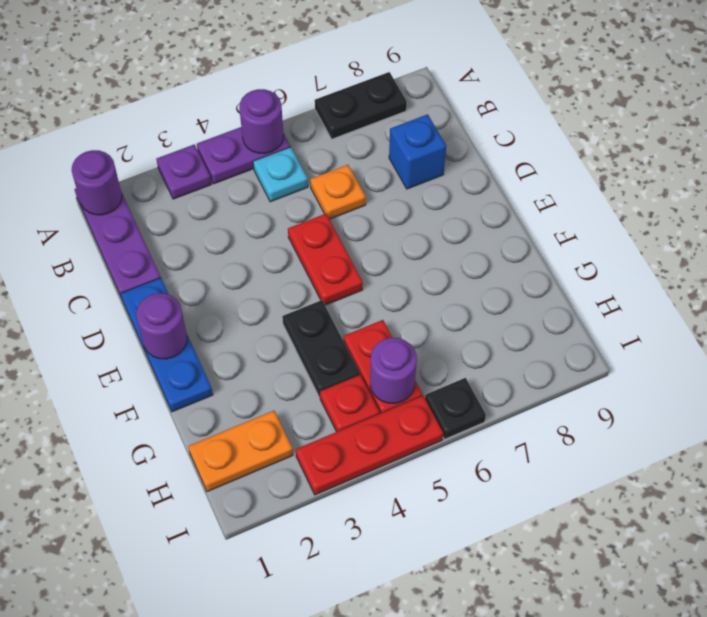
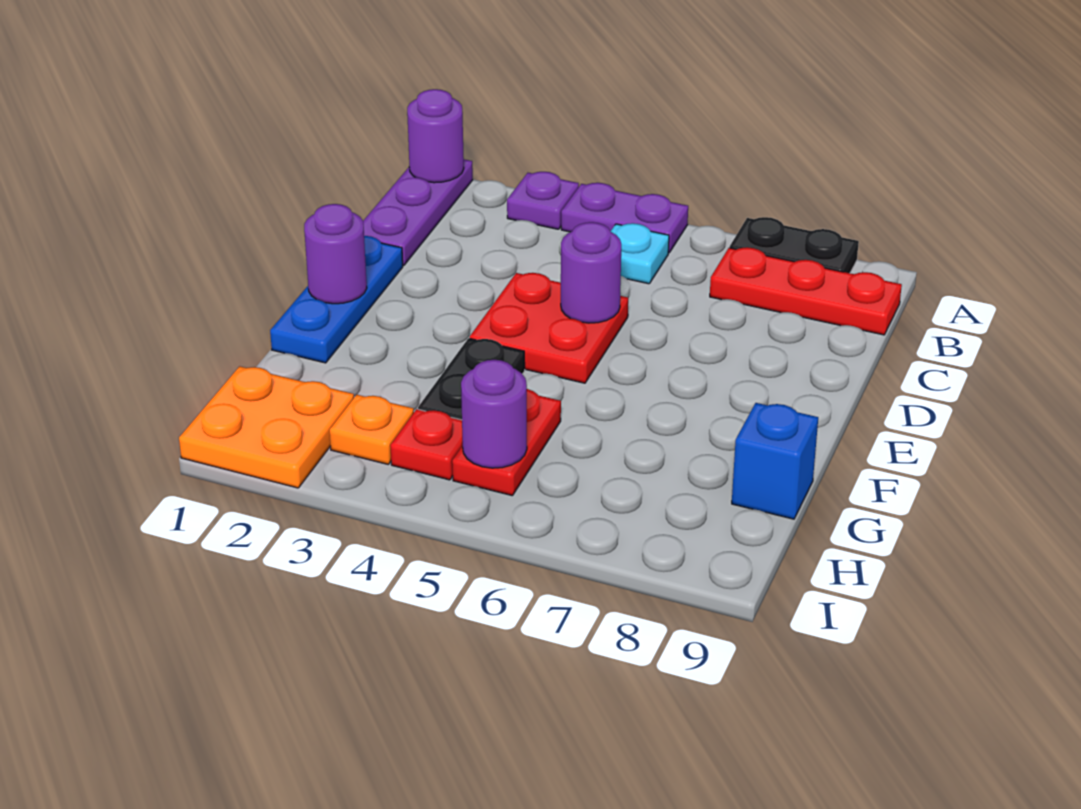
purple 1x1 round brick [239,89,284,154] -> purple 1x1 round brick moved to [561,222,621,323]
orange 1x1 plate [310,165,366,219] -> orange 1x1 plate moved to [330,395,414,464]
blue 1x1 brick [389,114,446,189] -> blue 1x1 brick moved to [732,403,818,519]
red 1x2 plate [288,214,363,305] -> red 2x2 plate [470,273,628,383]
orange 1x2 plate [188,411,293,492] -> orange 2x2 plate [179,366,354,488]
red 1x3 plate [296,396,443,495] -> red 1x3 plate moved to [710,247,902,335]
black 1x1 plate [425,378,486,439] -> none

